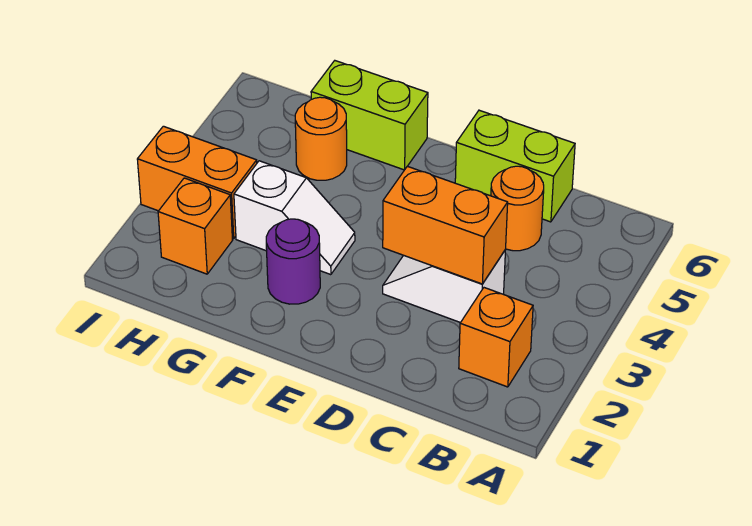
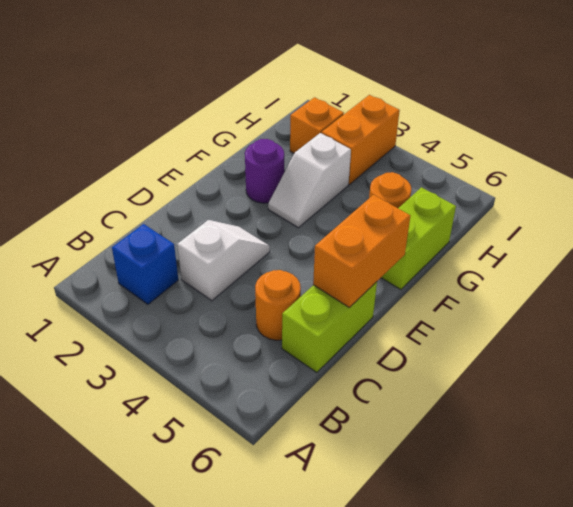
orange 1x1 brick [459,288,533,387] -> blue 1x1 brick [112,224,178,304]
orange 1x2 brick [383,166,508,284] -> orange 1x2 brick moved to [313,195,410,308]

